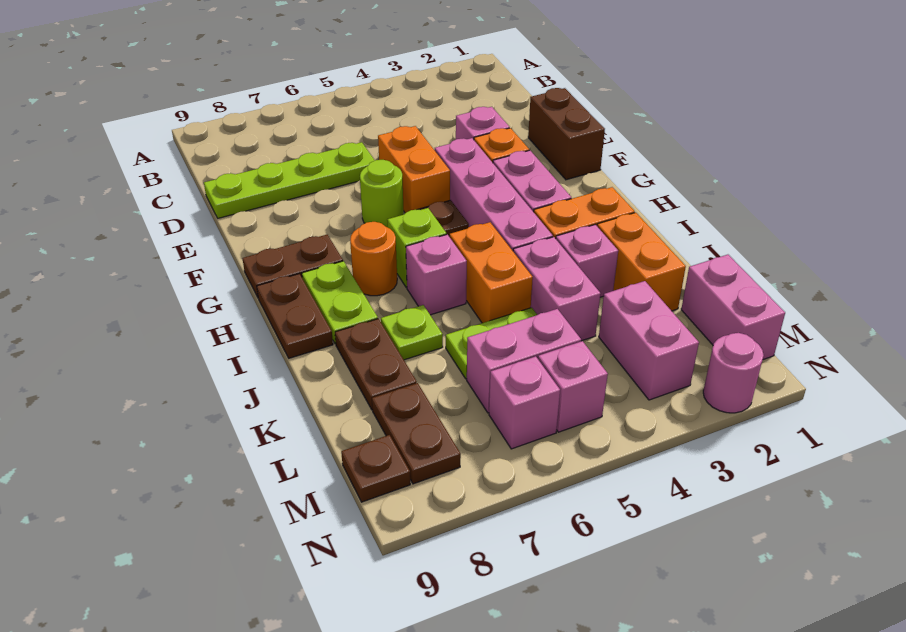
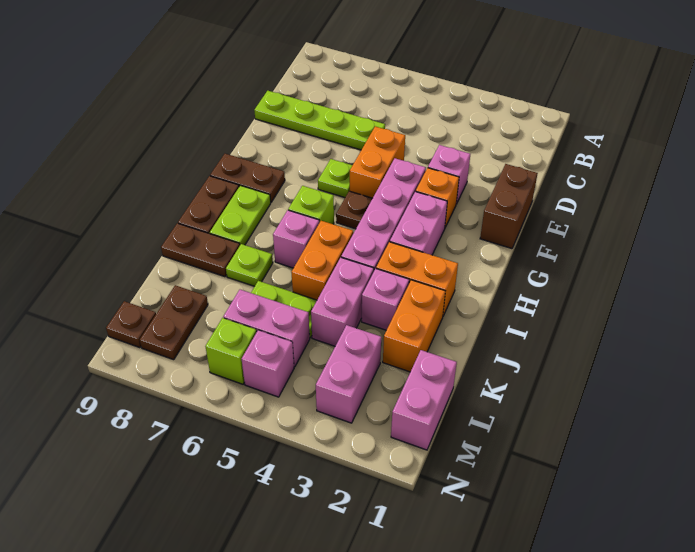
lime 1x1 round brick [360,160,404,227] -> lime 1x1 plate [318,159,352,198]
orange 1x1 round brick [350,222,397,296] -> none
brown 1x2 plate [335,319,417,410] -> brown 1x2 plate turned to [161,223,240,277]
pink 1x1 brick [489,356,560,449] -> lime 1x1 brick [205,318,257,384]
pink 1x1 round brick [703,333,764,413] -> none

